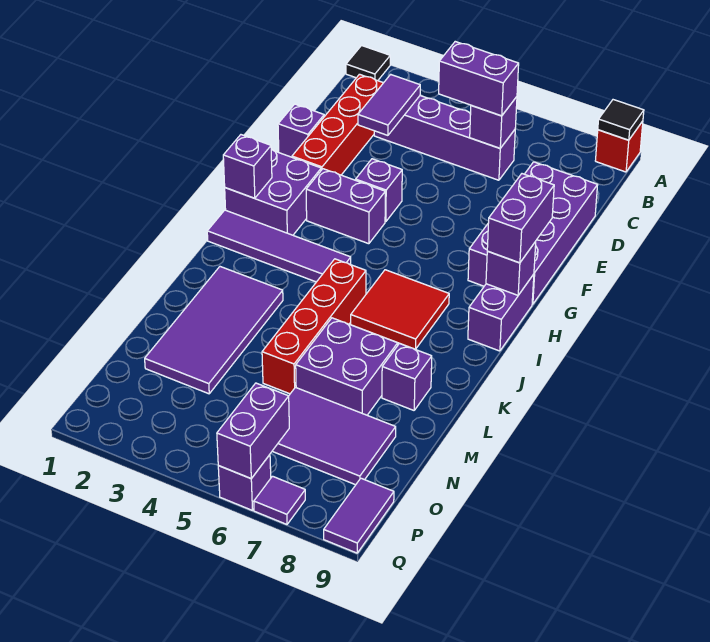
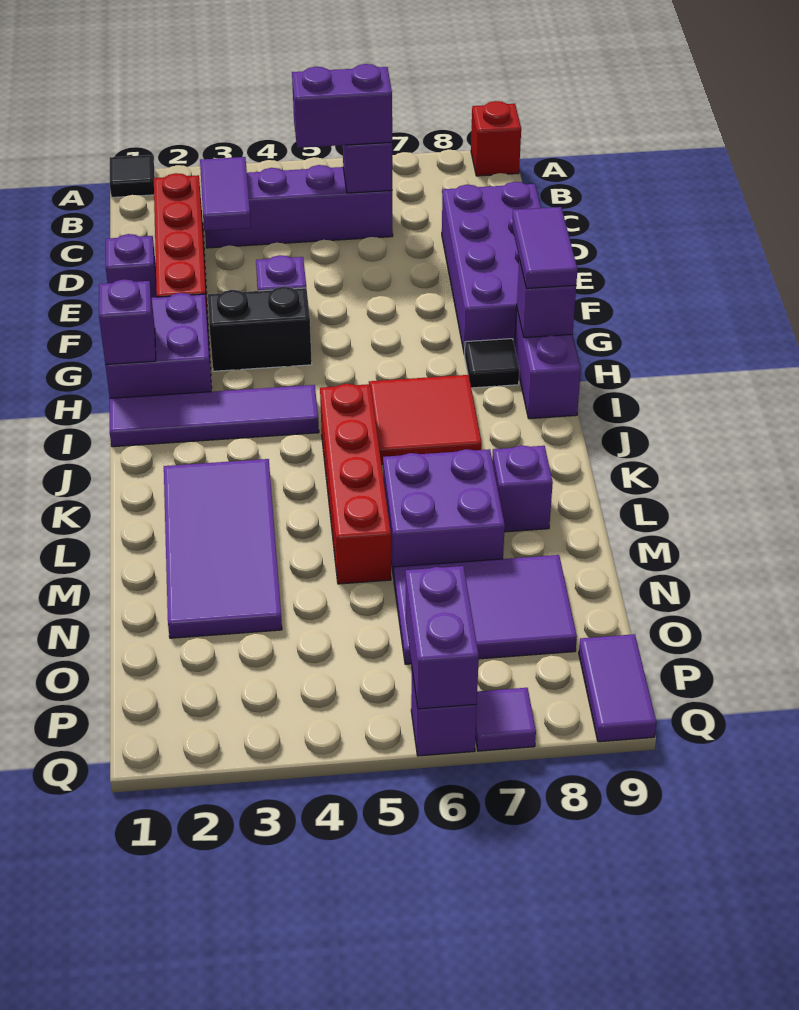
black 1x1 tile [598,100,644,140] -> black 1x1 tile moved to [465,339,519,388]
purple 1x2 brick [306,169,385,244] -> black 1x2 brick [208,287,312,371]
purple 1x2 brick [487,174,554,263] -> purple 1x2 tile [512,207,578,288]

